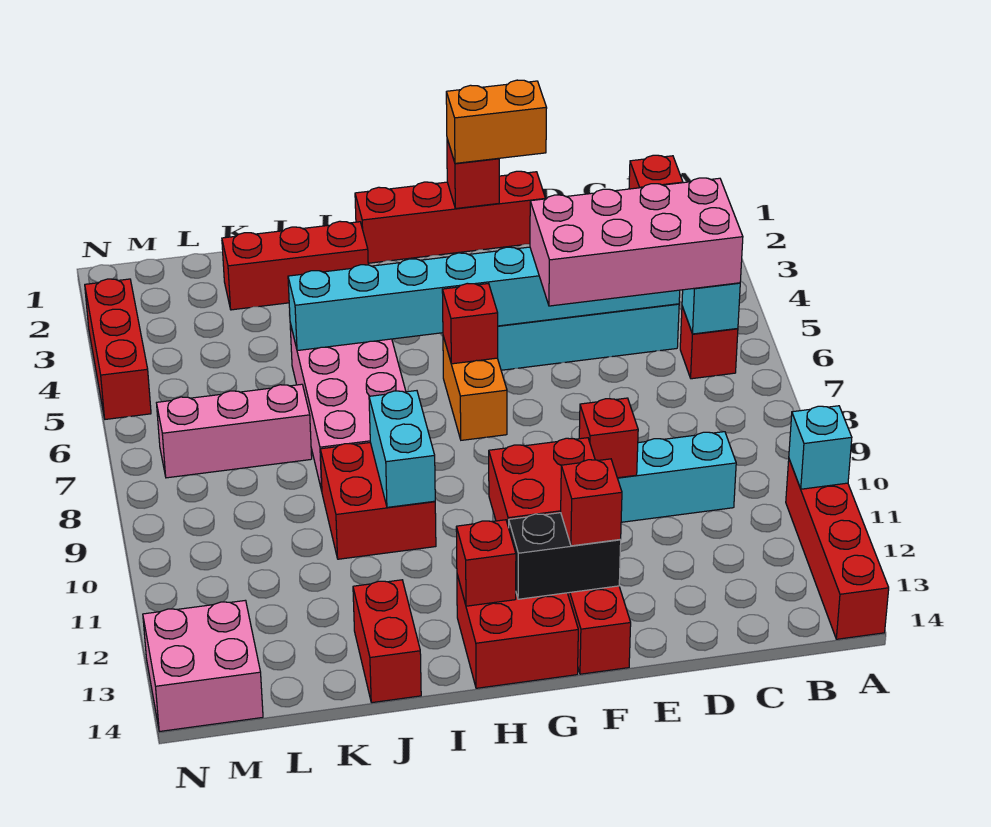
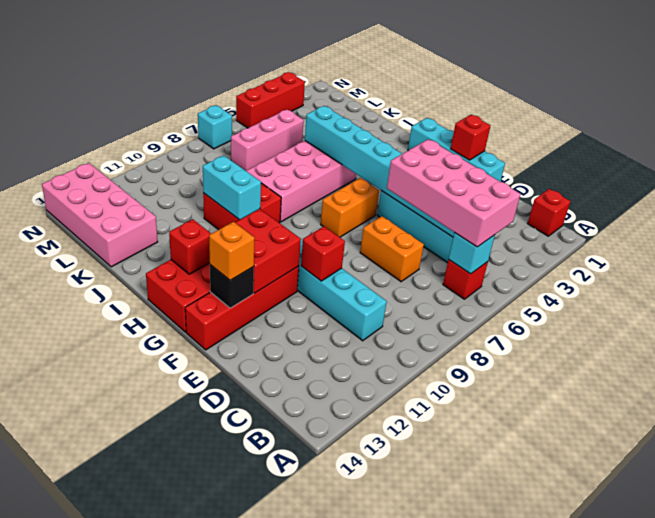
red 1x4 brick [786,460,889,639] -> none
cyan 1x1 brick [789,406,852,489] -> cyan 1x1 brick moved to [198,105,232,149]
red 1x4 brick [355,171,546,263] -> cyan 1x4 brick [408,118,505,182]
orange 1x2 brick [446,80,547,163] -> orange 1x2 brick moved to [360,216,424,282]
black 1x2 brick [509,513,621,599] -> black 1x1 brick [210,265,254,308]
red 1x1 brick [561,459,622,546] -> orange 1x1 brick [209,222,254,280]
red 1x1 brick [442,283,498,364] -> none
red 1x3 brick [222,221,368,310] -> none
cyan 1x2 brick [369,391,435,507] -> cyan 1x2 brick turned to [203,155,261,220]
red 1x2 brick [353,580,421,703] -> none
pink 1x3 brick [157,384,312,478] -> pink 1x3 brick turned to [231,109,304,171]
pink 2x2 brick [143,600,263,731] -> pink 2x4 brick [42,163,158,267]

